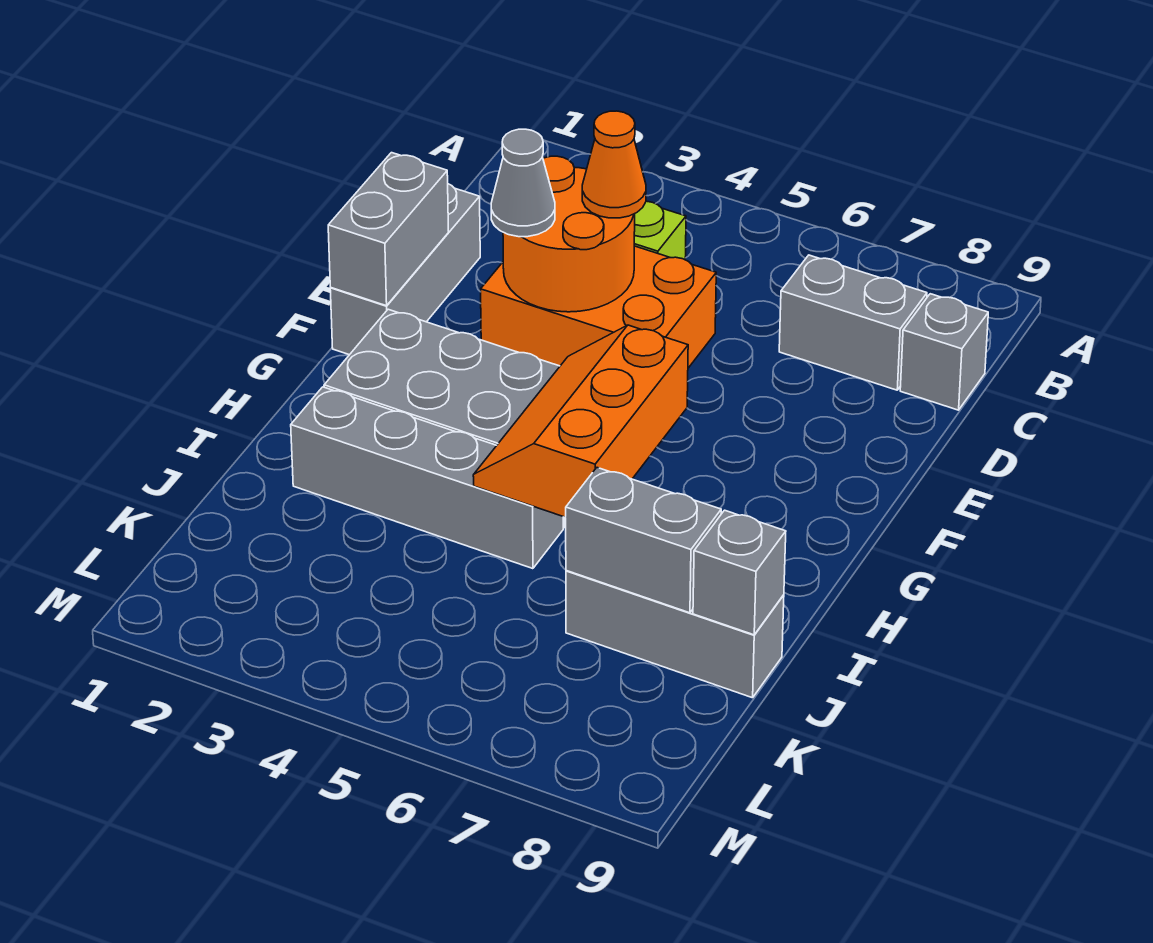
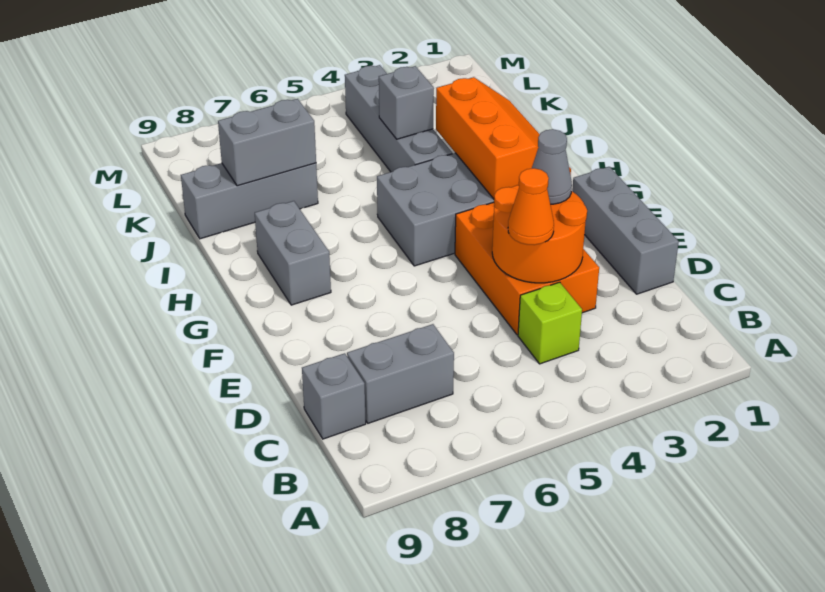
orange 2x3 brick [481,246,716,368] -> orange 2x3 brick turned to [455,202,599,335]
grey 1x2 brick [328,153,449,306] -> grey 1x2 brick moved to [255,201,331,305]
orange 2x3 slope [473,325,688,517] -> orange 2x3 slope moved to [436,77,571,199]
grey 1x4 brick [291,387,563,569] -> grey 1x4 brick turned to [345,65,452,172]
grey 1x1 brick [693,510,786,635] -> grey 1x1 brick moved to [379,66,434,139]

